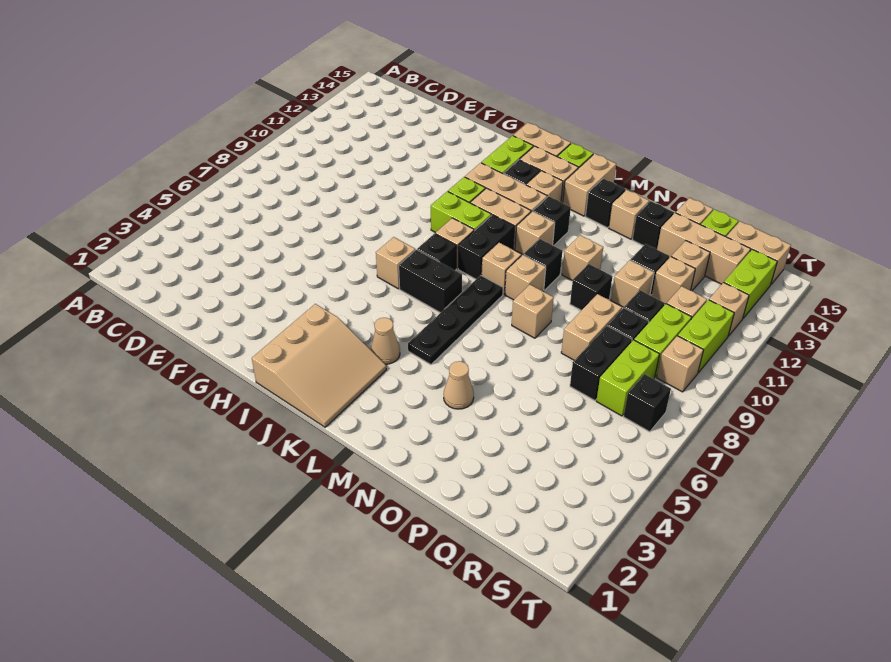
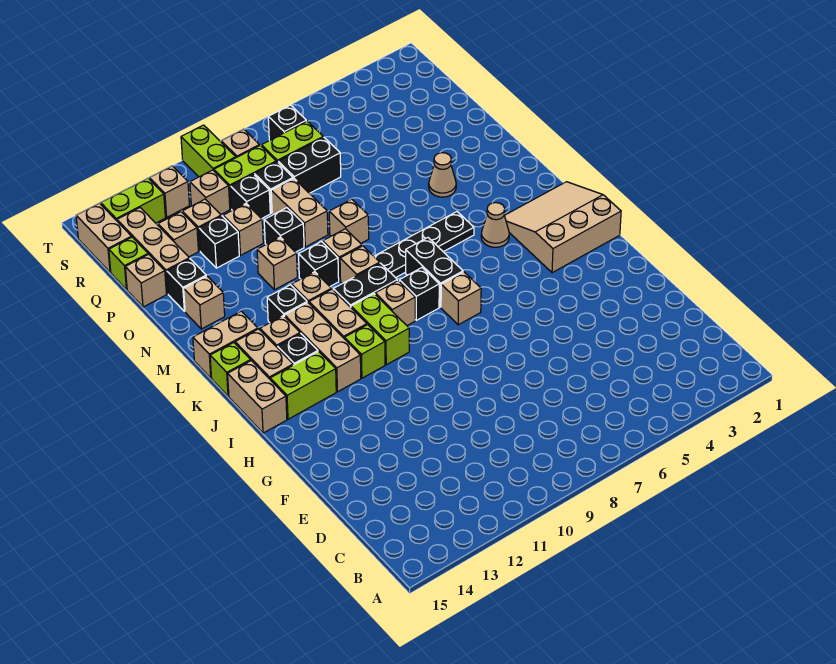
black 1x1 brick [585,179,625,228] -> none
tan 1x2 brick [561,294,622,360] -> tan 1x2 brick turned to [271,178,328,247]
lime 1x2 brick [678,300,734,373] -> lime 1x2 brick turned to [181,125,236,177]

